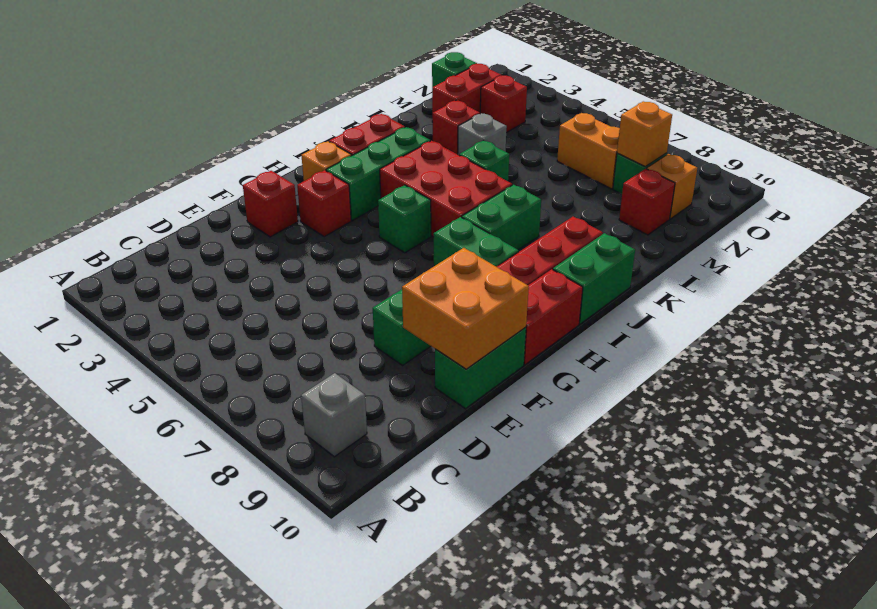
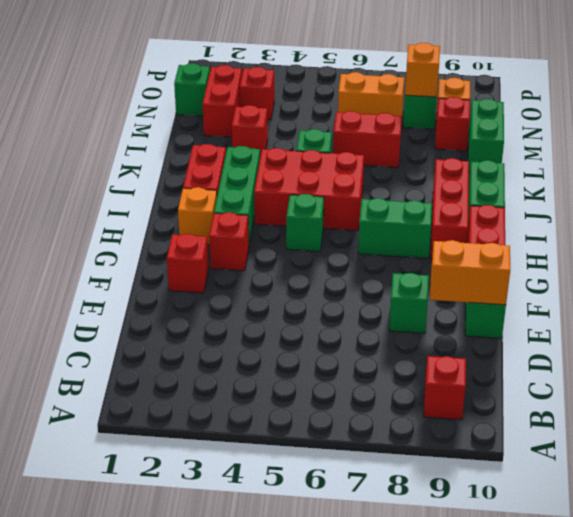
grey 1x1 brick [301,373,367,457] -> red 1x1 brick [424,356,466,420]
orange 2x2 brick [402,248,529,369] -> orange 1x2 brick [430,240,510,305]
green 1x2 brick [462,185,541,250] -> green 1x2 brick moved to [468,99,504,172]
grey 1x1 brick [458,113,507,155] -> none
none -> red 1x2 brick [333,111,402,167]

